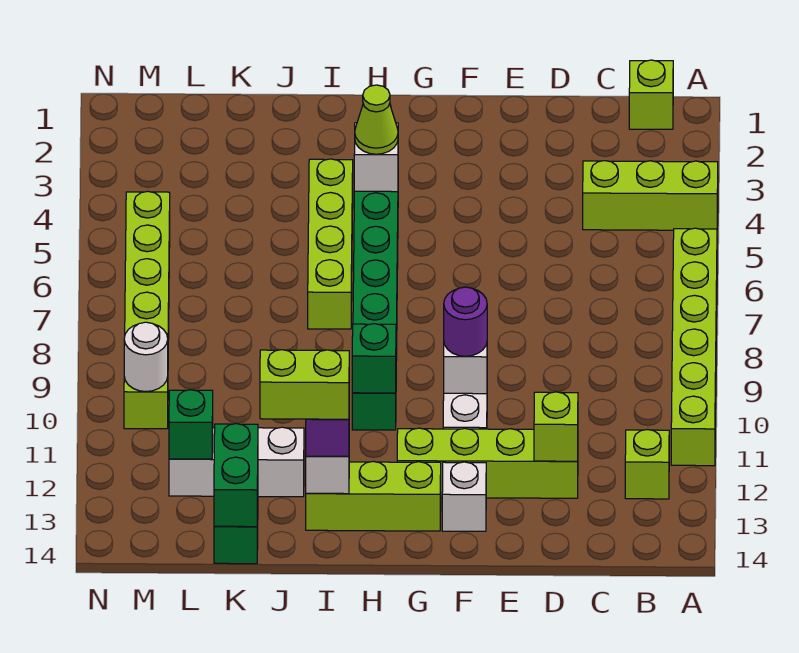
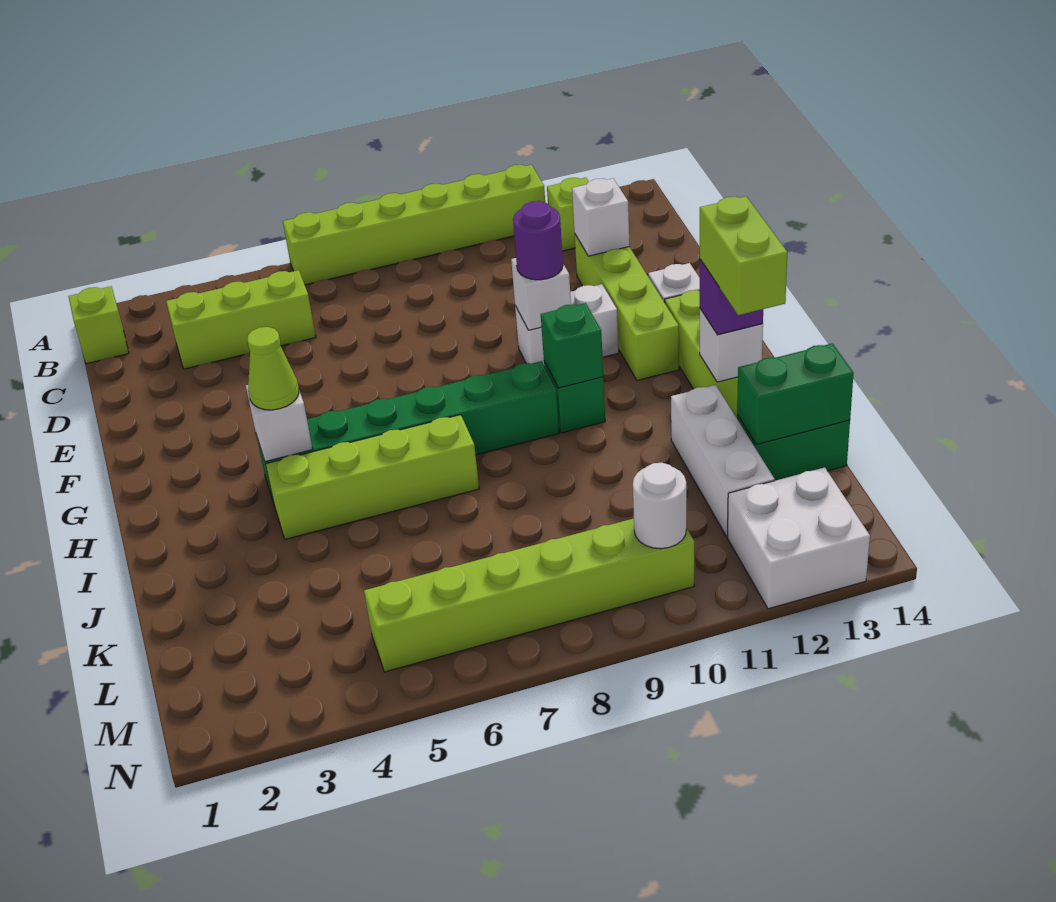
lime 1x3 brick [583,161,718,230] -> lime 1x3 brick turned to [166,270,316,369]
lime 1x1 brick [534,392,578,461] -> white 1x1 brick [572,178,630,256]
green 1x1 brick [169,390,213,459] -> none
none -> white 2x2 brick [728,468,870,609]

